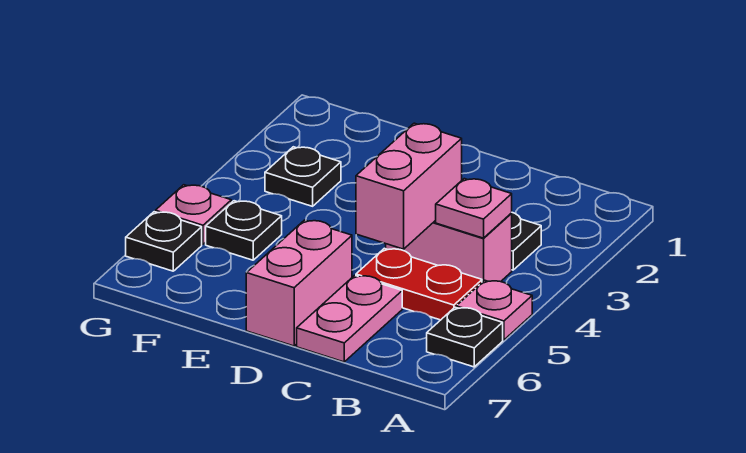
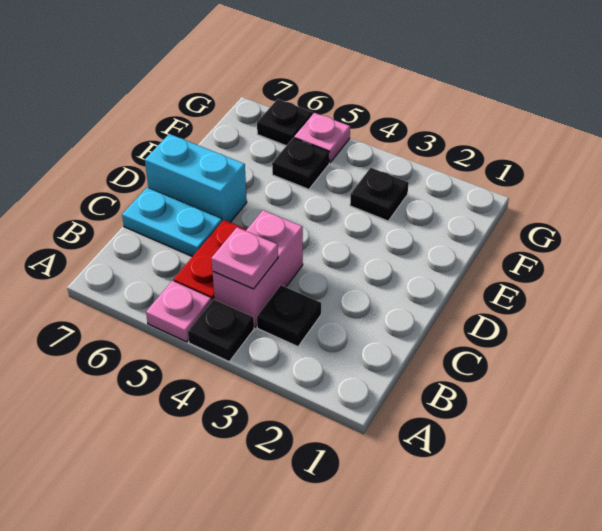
black 1x1 plate [427,307,503,367] -> black 1x1 plate moved to [188,299,254,361]
pink 1x2 brick [356,123,462,249] -> none
pink 1x2 plate [297,275,402,362] -> cyan 1x2 plate [122,188,222,257]
pink 1x2 brick [246,220,352,346] -> cyan 1x2 brick [145,134,247,222]

